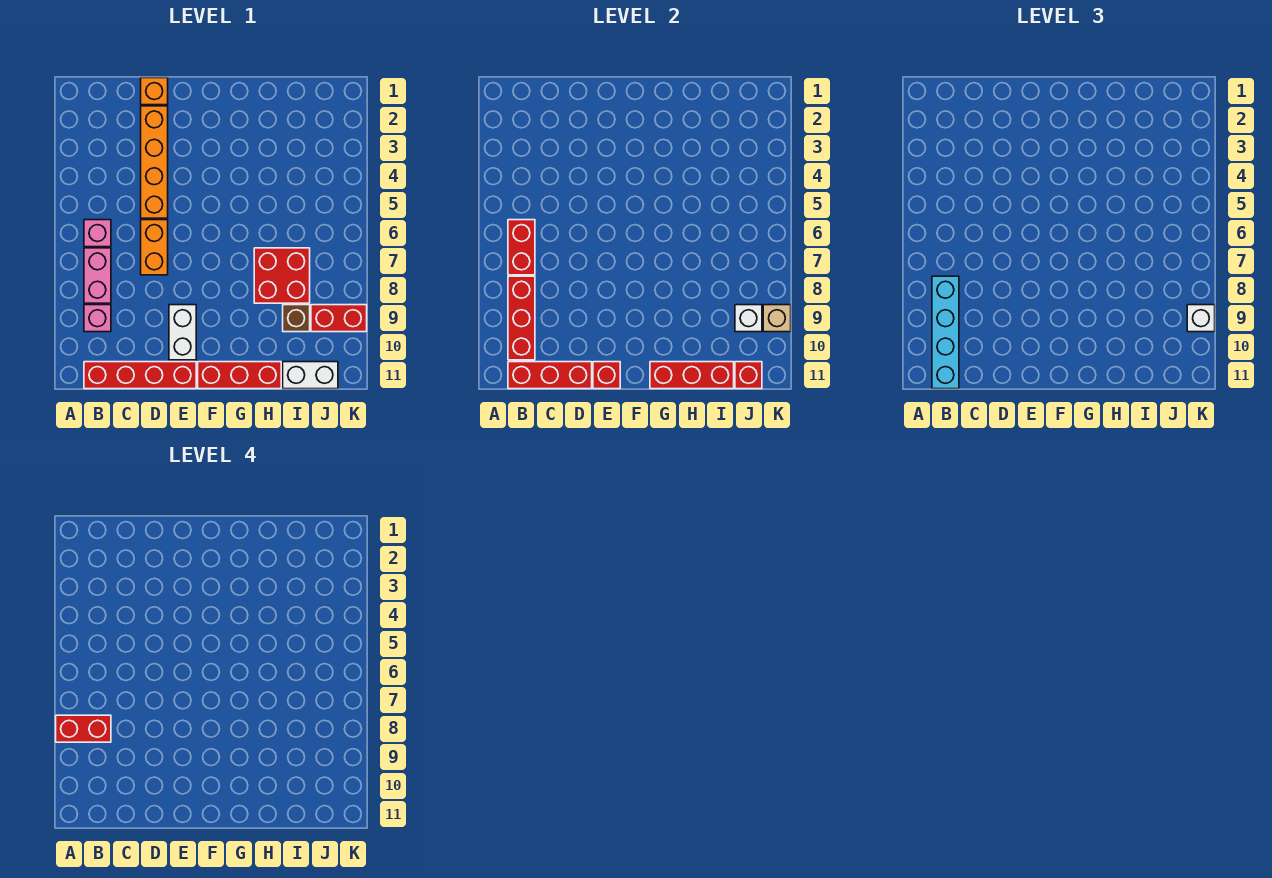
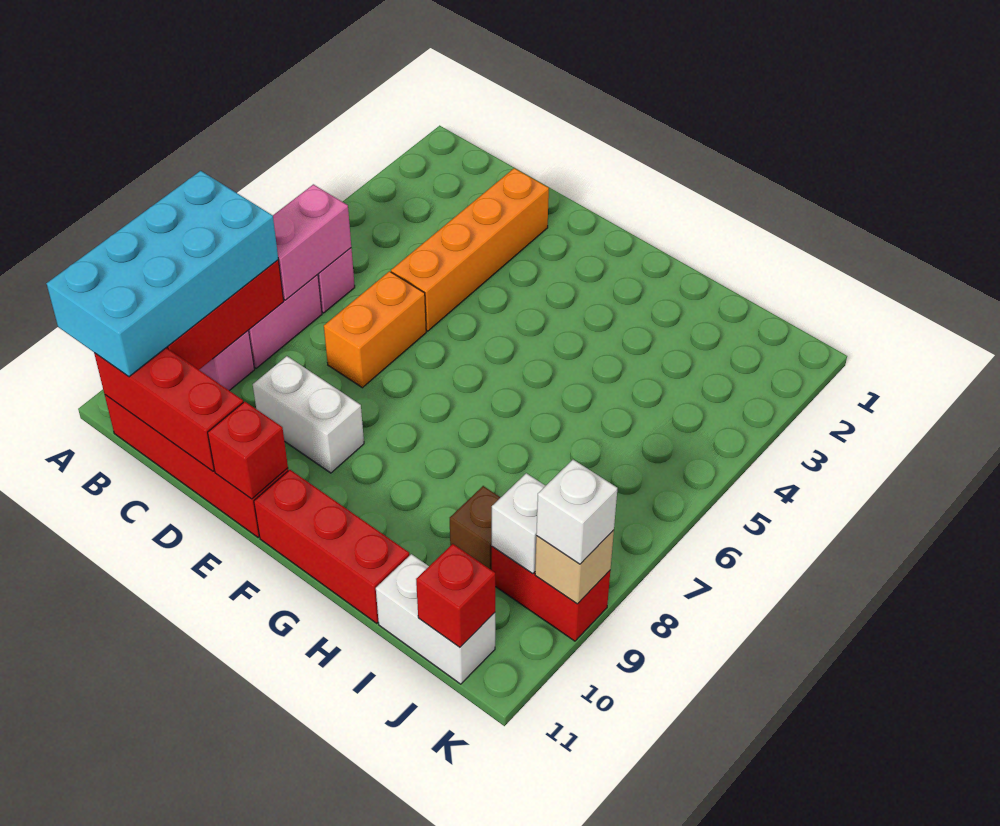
red 1x2 brick [56,715,111,742] -> none
red 1x2 brick [508,220,535,275] -> pink 1x2 brick [273,184,351,300]
cyan 1x4 brick [932,276,959,389] -> cyan 2x4 brick [46,171,278,377]
orange 1x1 brick [141,78,168,105] -> none
white 1x2 brick [169,305,196,360] -> white 1x2 brick turned to [253,356,364,473]
red 1x3 brick [650,362,734,389] -> none
red 2x2 brick [254,248,310,303] -> none

